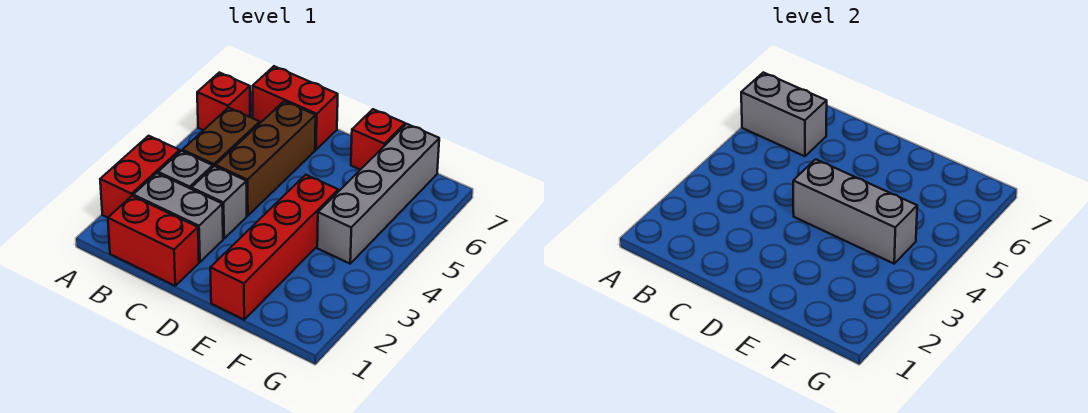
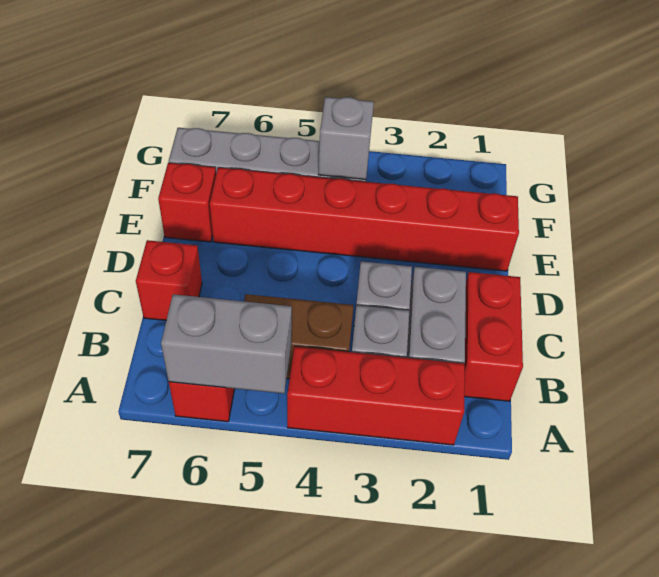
red 1x2 brick [100,136,180,218] -> red 1x3 brick [287,346,465,445]
grey 1x2 brick [741,73,827,156] -> grey 1x2 brick turned to [161,294,292,394]
red 1x2 brick [253,66,338,150] -> red 1x1 brick [136,240,202,320]
brown 1x3 brick [216,101,316,216] -> none
grey 1x3 brick [793,159,917,264] -> grey 1x1 brick [318,97,374,180]
red 1x4 brick [210,175,338,320] -> red 1x6 brick [210,168,519,271]

